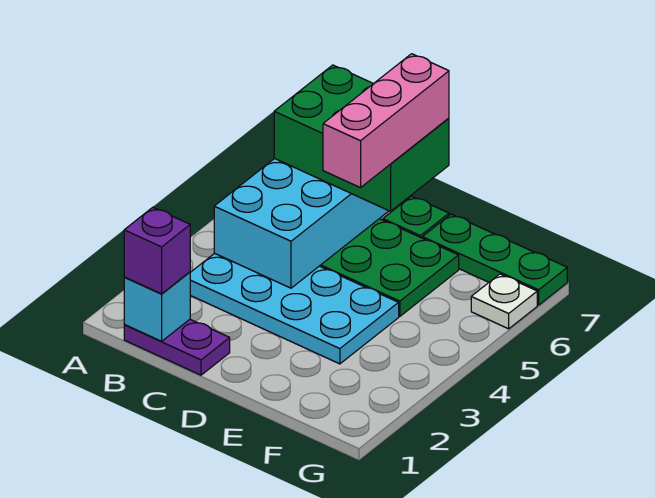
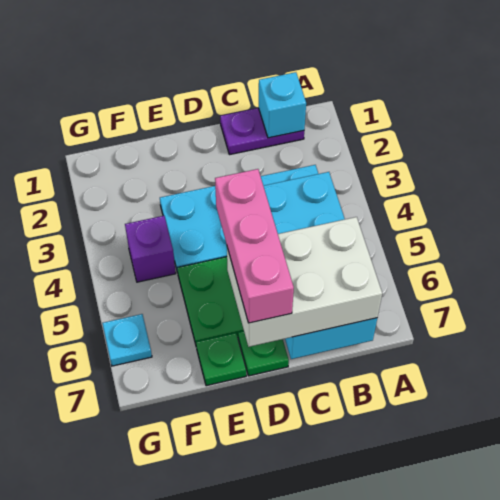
purple 1x1 brick [124,207,190,294] -> purple 1x1 brick moved to [125,216,176,282]
green 2x3 brick [274,65,449,211] -> white 2x3 brick [227,217,382,347]
green 1x3 plate [422,214,567,305] -> green 1x1 plate [196,333,246,386]
white 1x1 plate [471,274,537,329] -> cyan 1x1 plate [102,314,152,366]

